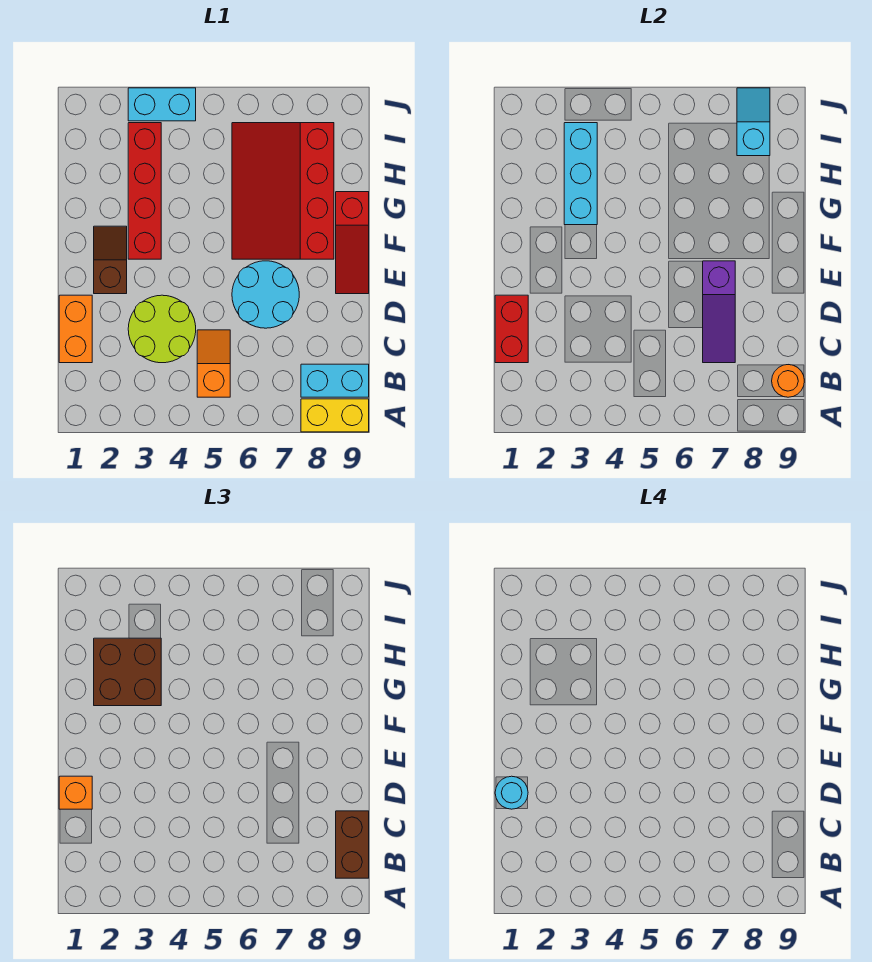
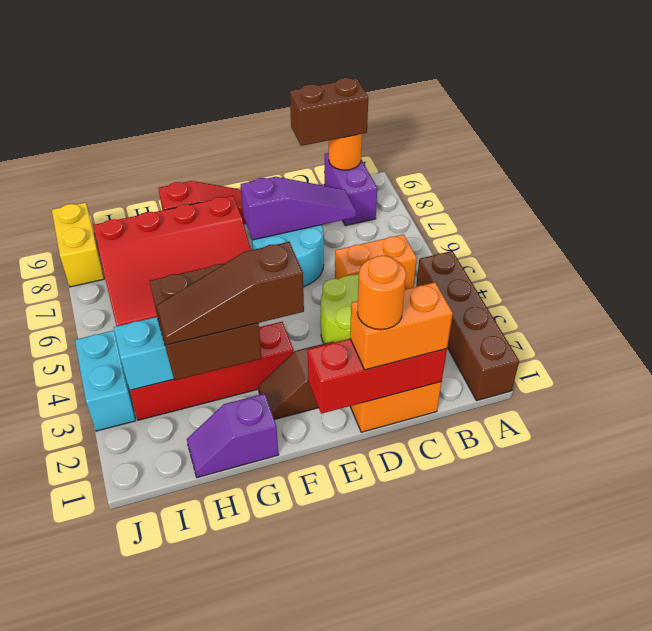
none -> brown 1x4 brick [416,251,519,400]
yellow 1x2 brick [301,399,369,432] -> yellow 1x2 brick moved to [52,203,104,287]
orange 1x2 slope [197,330,230,397] -> orange 1x2 brick [335,235,417,289]
cyan 1x2 brick [301,364,369,397] -> purple 1x2 brick [325,153,377,226]
red 1x2 brick [495,295,528,363] -> red 1x3 brick [308,339,447,414]
orange 1x1 brick [59,776,92,809] -> orange 1x2 brick [350,282,453,370]
cyan 1x1 round brick [495,776,528,809] -> orange 1x1 round brick [357,256,406,330]
none -> brown 1x3 slope [157,242,304,345]
none -> purple 1x2 slope [187,394,279,478]
cyan 1x2 slope [737,88,770,156] -> none

